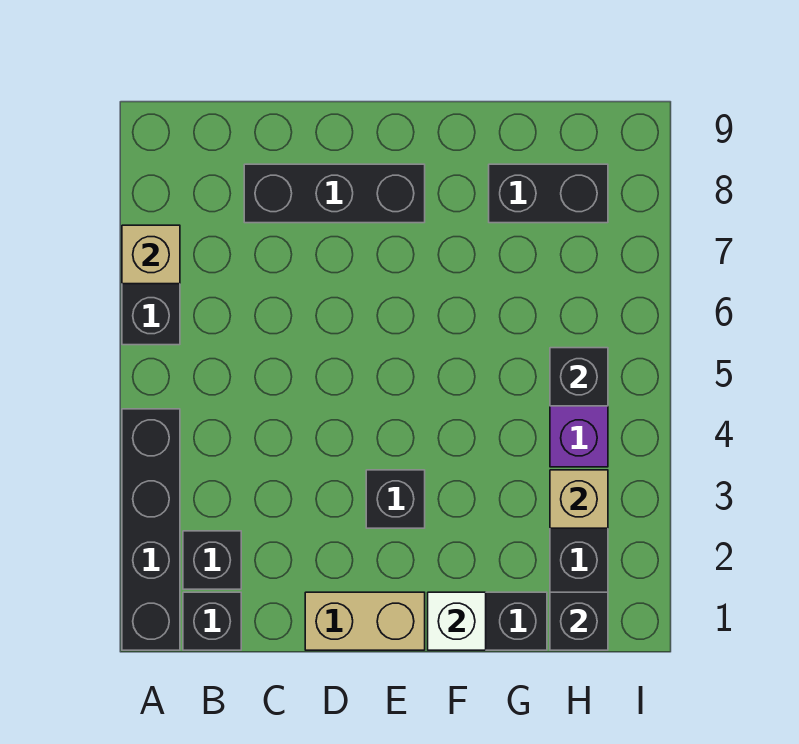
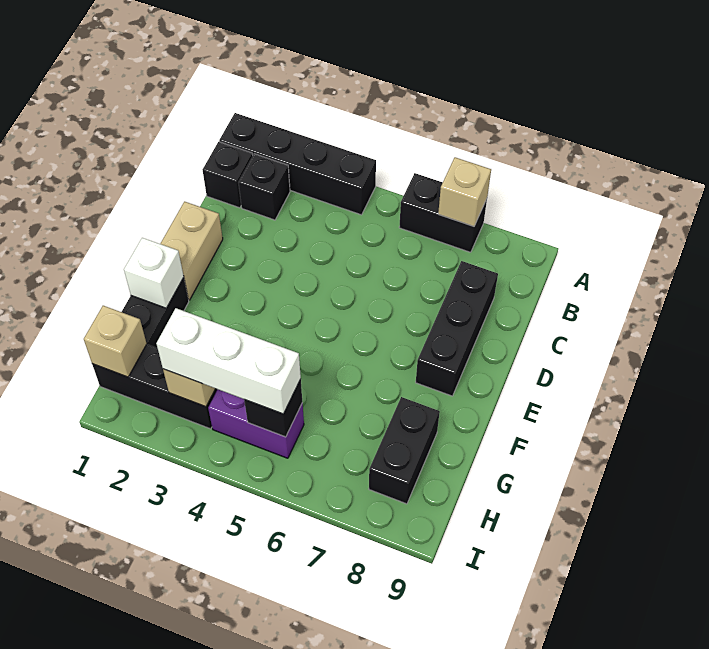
black 1x1 brick [366,470,425,528] -> none
black 1x1 brick [550,592,608,650] -> tan 1x1 brick [84,306,147,377]
none -> white 1x3 brick [156,308,301,414]

